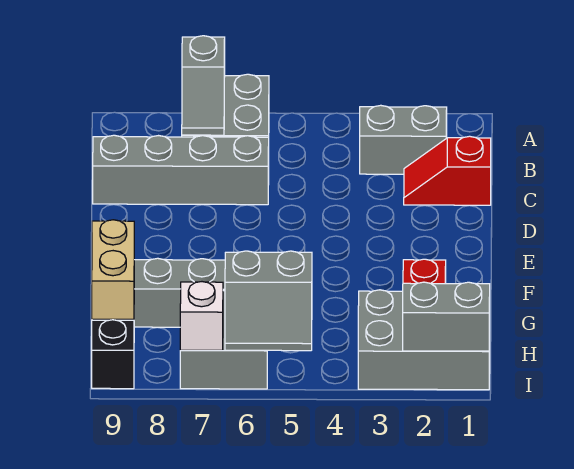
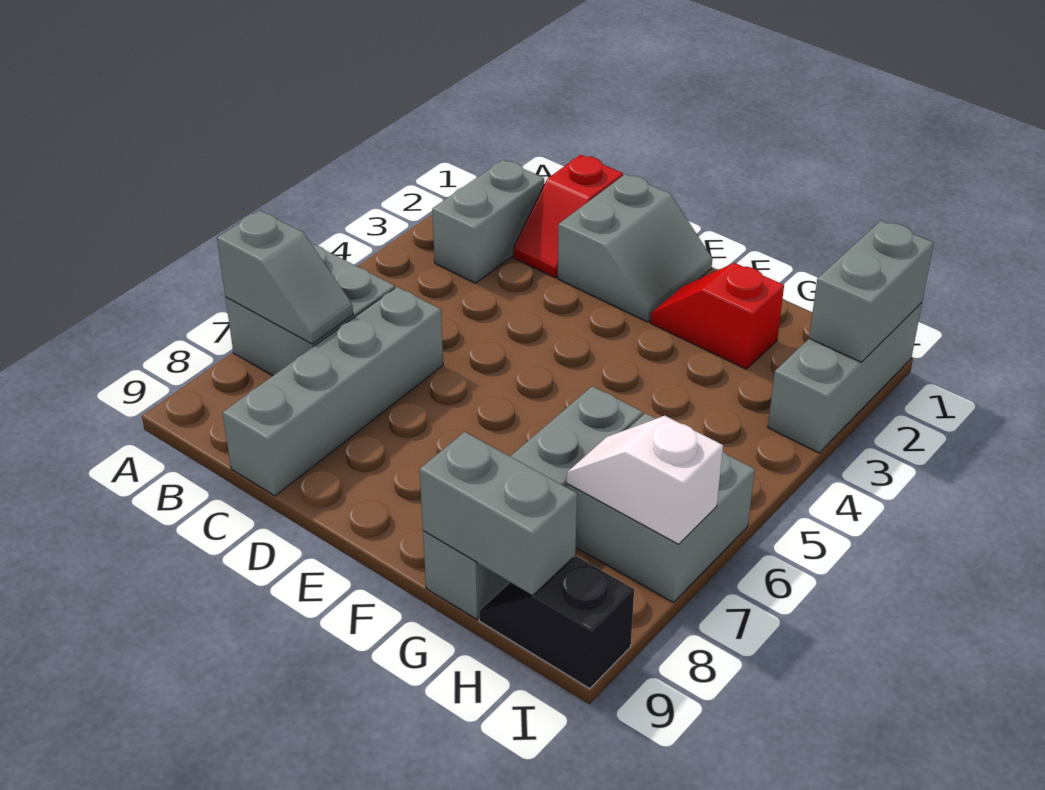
tan 1x2 brick [92,220,134,319] -> grey 1x2 brick [420,432,577,595]
grey 2x3 brick [358,290,490,390] -> grey 1x3 brick [768,303,922,453]
grey 2x2 slope [225,251,312,351] -> grey 2x2 slope moved to [558,174,712,322]

